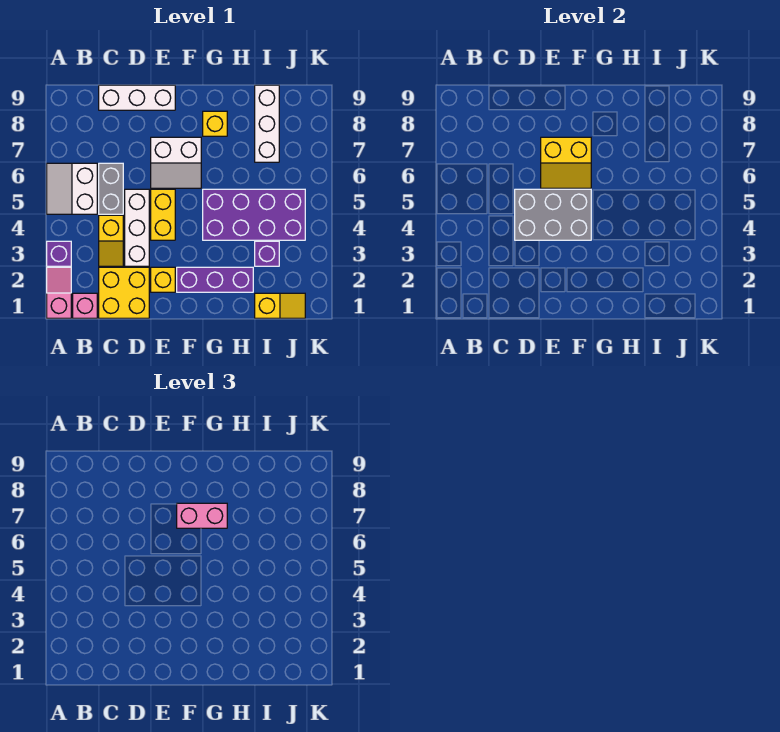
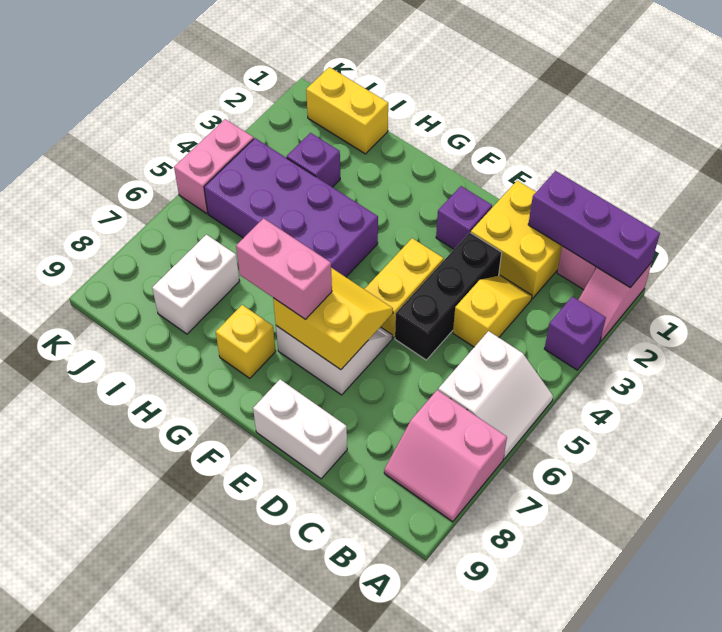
none -> pink 2x2 slope [384,390,507,522]
grey 1x2 brick [99,163,123,214] -> none
white 1x3 brick [99,85,175,110] -> white 1x2 brick [253,379,347,479]
white 1x3 brick [125,189,149,266] -> black 1x3 brick [395,233,502,360]
grey 2x3 brick [515,189,591,240] -> none
yellow 1x1 brick [151,267,175,292] -> purple 1x1 brick [436,186,492,249]
purple 1x3 brick [177,267,253,292] -> purple 1x3 brick moved to [528,171,660,287]
yellow 1x2 slope [255,293,305,318] -> yellow 1x2 brick [306,67,388,154]
white 1x3 brick [255,85,279,162] -> white 1x2 brick [152,235,239,334]
none -> pink 1x2 brick [174,119,254,213]

